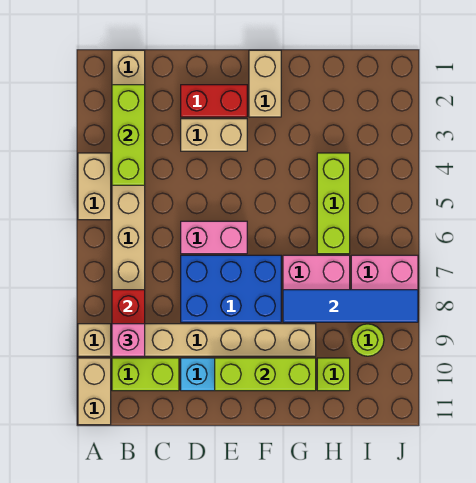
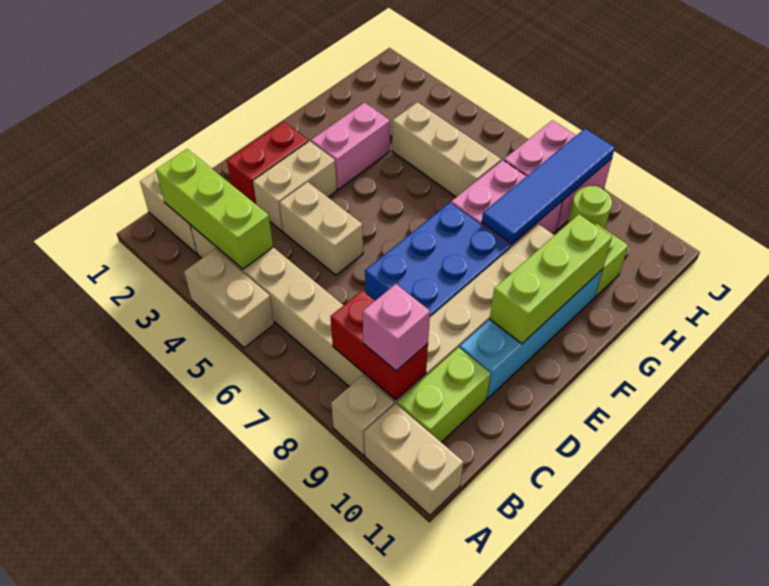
pink 1x2 brick [181,221,247,254] -> pink 1x2 brick moved to [311,102,390,189]
tan 1x2 brick [249,50,281,117] -> tan 1x2 brick moved to [279,182,363,275]
lime 1x3 brick [317,153,350,254] -> tan 1x3 brick [392,102,501,197]

